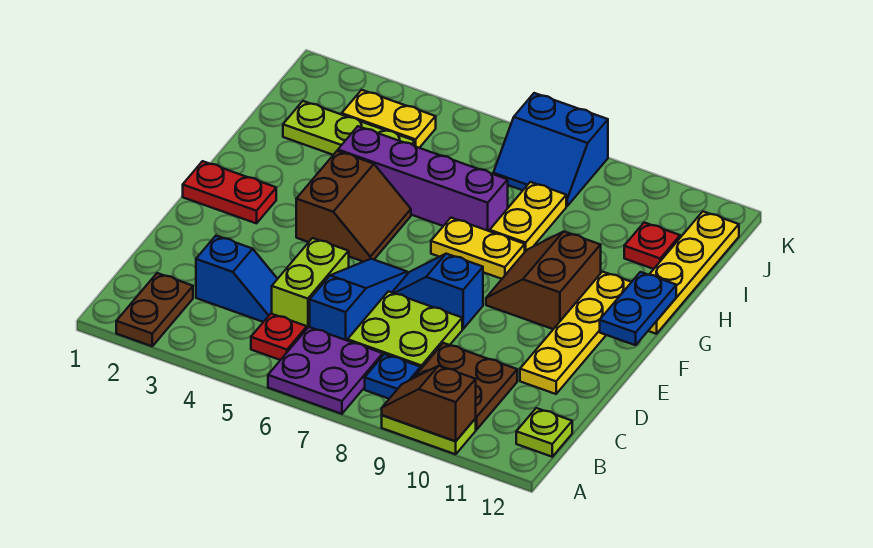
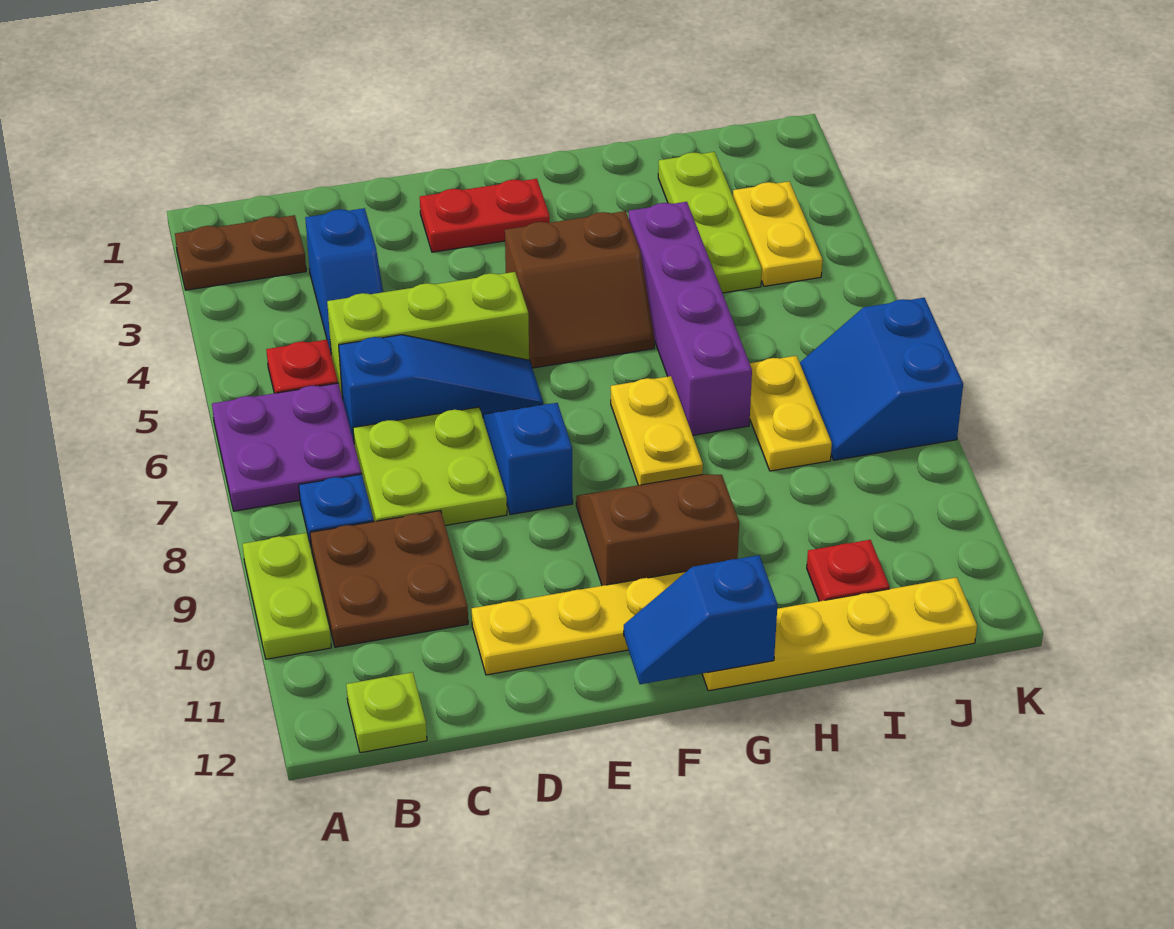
brown 1x2 slope [382,366,476,441] -> none
lime 1x2 brick [272,238,349,328] -> lime 1x3 brick [327,272,529,398]
red 1x2 plate [183,161,276,223] -> red 1x2 plate turned to [420,179,550,252]
blue 1x2 plate [600,272,676,345] -> blue 1x2 slope [624,555,778,684]
yellow 1x2 plate [490,182,566,251] -> yellow 1x2 plate turned to [750,356,832,471]

